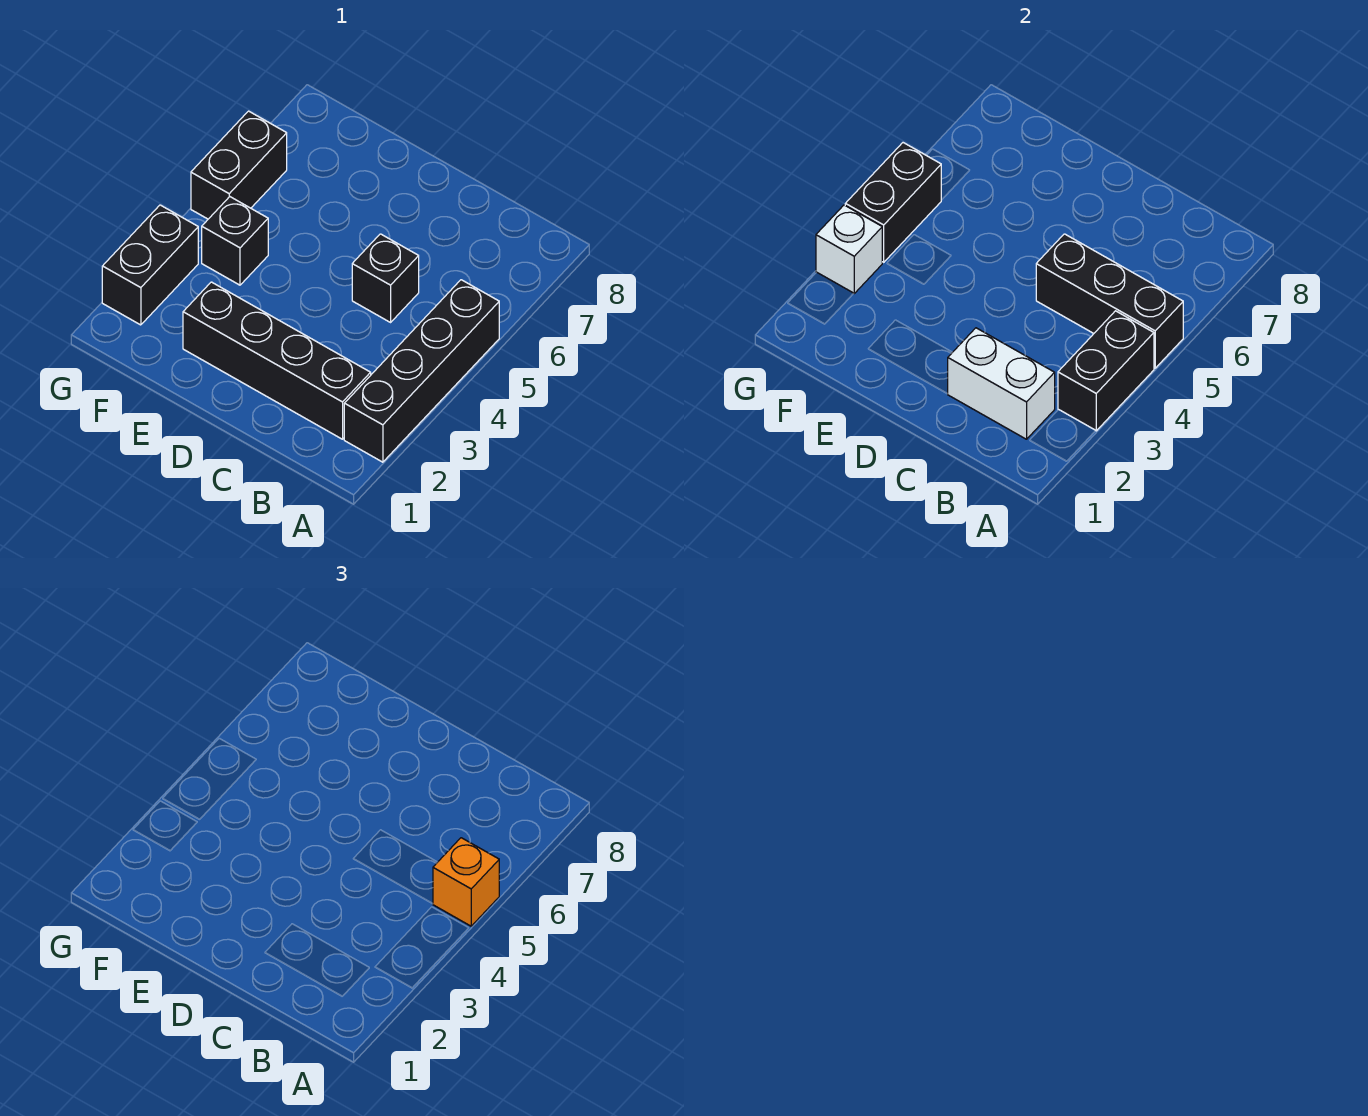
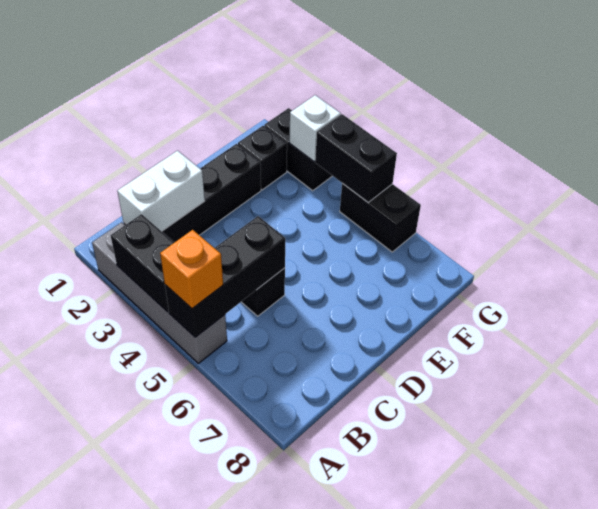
black 1x4 brick [344,280,499,462] -> grey 1x4 brick [92,222,227,363]
black 1x1 brick [202,197,268,285] -> black 1x1 brick moved to [238,126,287,190]

